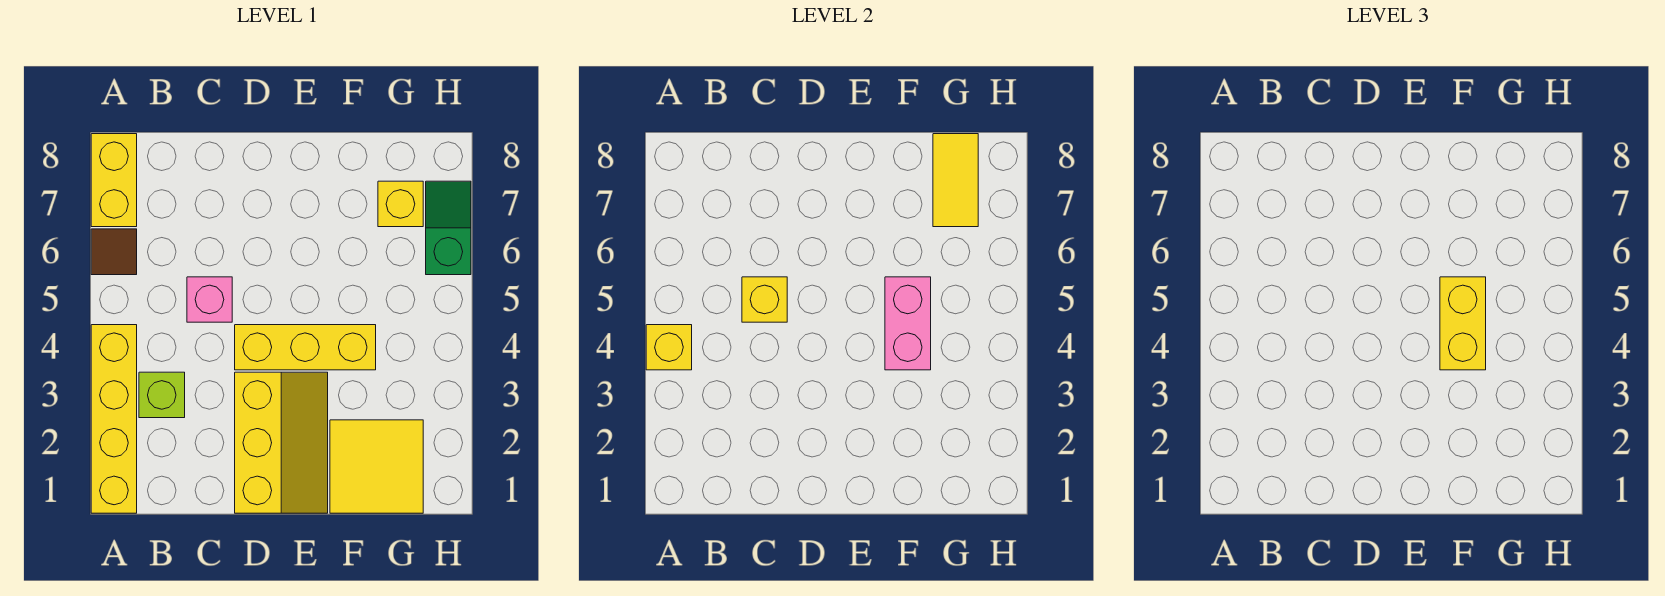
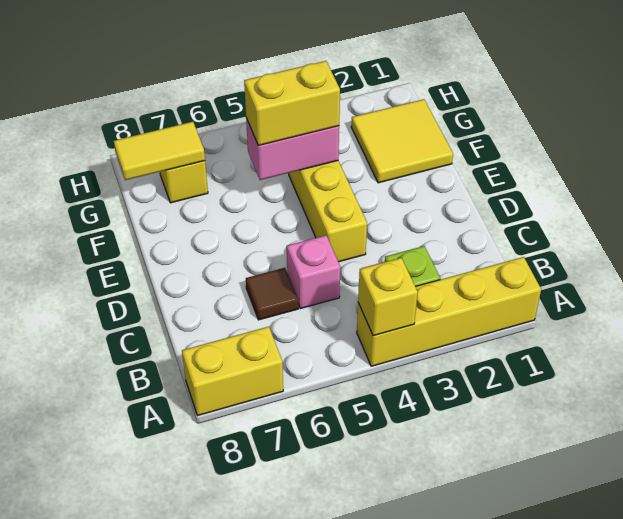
brown 1x1 tile [91,229,137,275] -> brown 1x1 tile moved to [246,268,298,320]
yellow 1x1 brick [742,277,787,322] -> none
yellow 2x3 slope [235,372,328,513] -> none
green 1x2 slope [426,181,471,275] -> none

